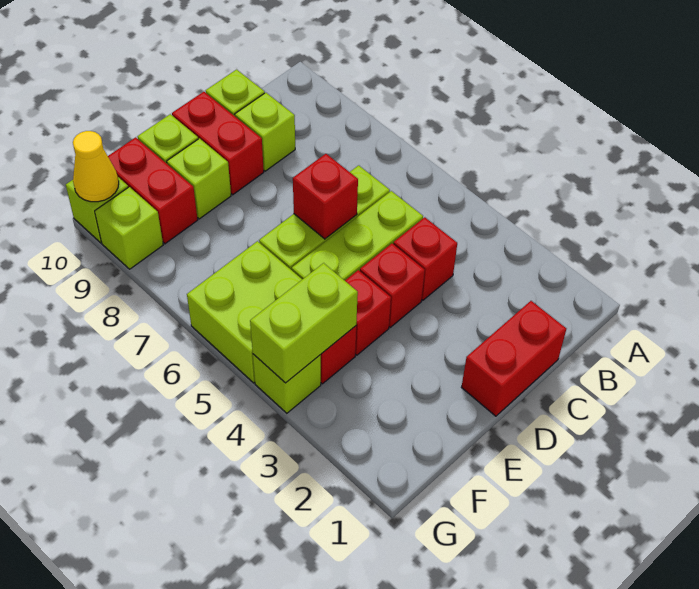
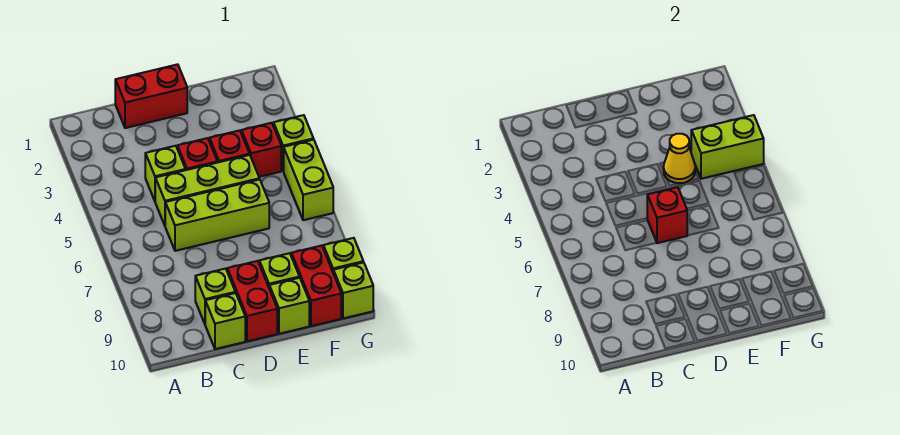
red 1x1 brick [393,217,457,300] -> lime 1x1 brick [145,146,185,201]
lime 2x2 brick [187,241,302,383] -> lime 1x2 brick [284,140,333,220]
yellow 1x1 cone [73,131,119,202] -> yellow 1x1 cone moved to [664,134,695,183]

